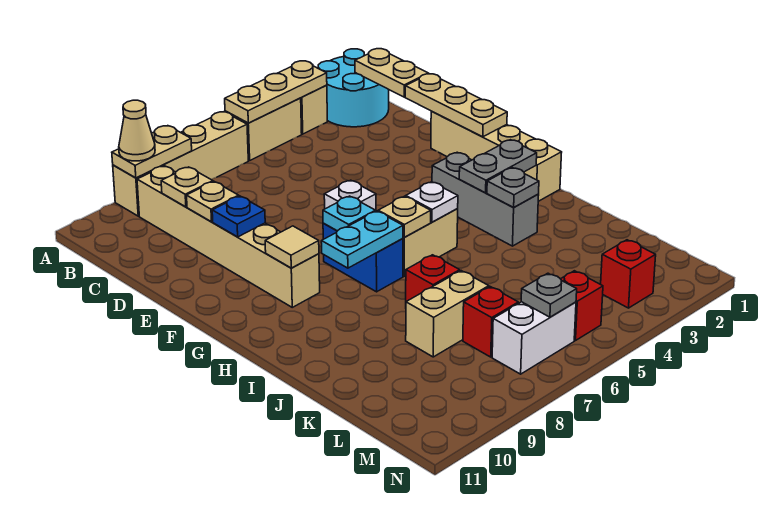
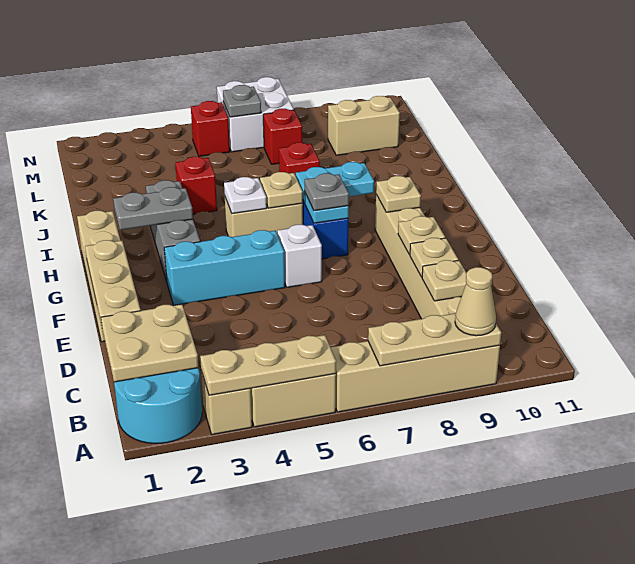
tan 1x2 plate [112,126,192,178] -> tan 1x3 plate [368,313,501,366]
tan 1x2 plate [355,49,428,97] -> tan 2x2 plate [101,304,199,382]
blue 1x1 plate [212,196,265,237] -> tan 1x1 plate [398,216,445,255]
none -> cyan 1x3 brick [164,230,285,305]
tan 1x1 tile [265,226,319,268] -> tan 1x1 plate [376,176,421,212]
grey 1x1 plate [487,168,539,208] -> grey 1x1 plate moved to [305,173,349,211]
tan 1x2 brick [406,271,489,357] -> tan 1x2 brick moved to [328,96,400,155]
red 1x1 brick [601,240,656,308] -> red 1x1 brick moved to [175,157,217,214]
white 1x2 brick [492,302,576,374] -> white 2x2 brick [217,77,294,152]

